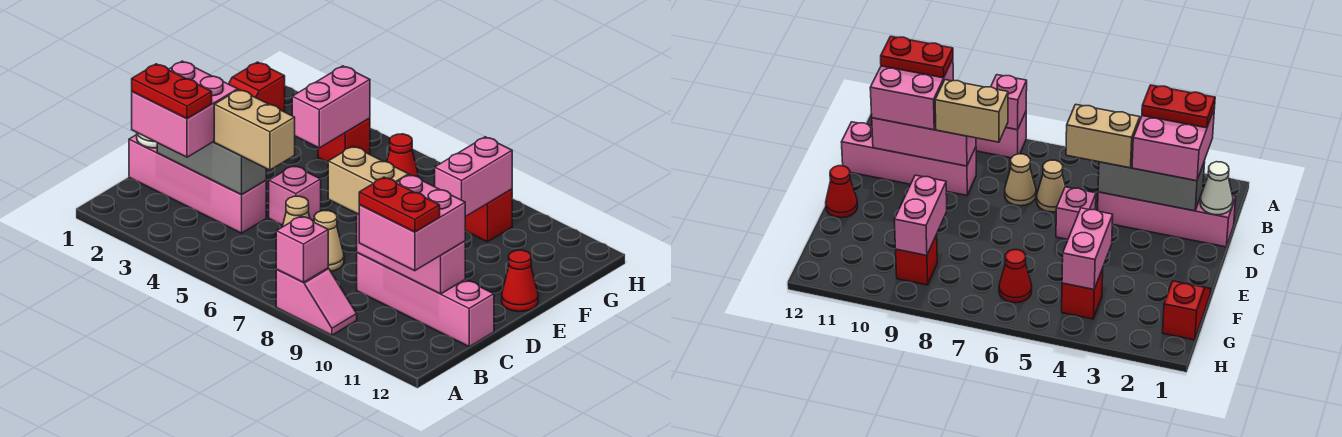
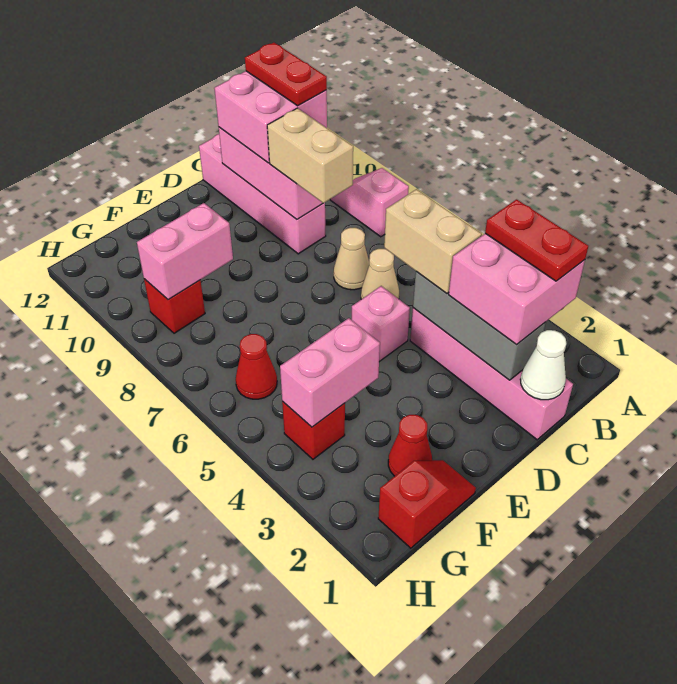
pink 1x1 brick [276,216,328,282] -> none
red 1x1 cone [502,250,538,312] -> red 1x1 cone moved to [388,415,432,476]

